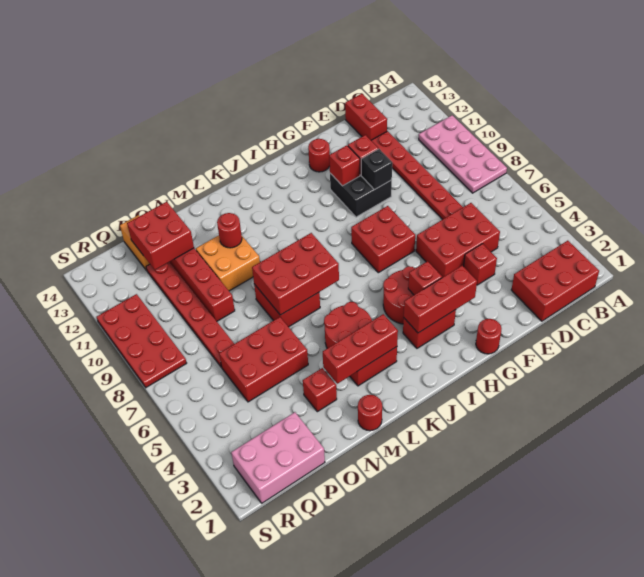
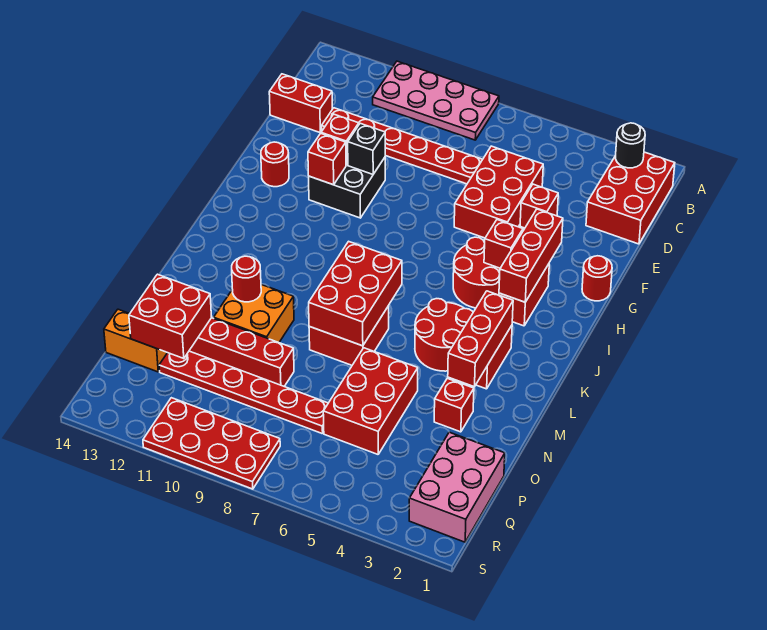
none -> black 1x1 round brick [615,123,645,168]
red 2x2 brick [351,206,415,273] -> none
red 1x1 round brick [358,395,382,431] -> none

